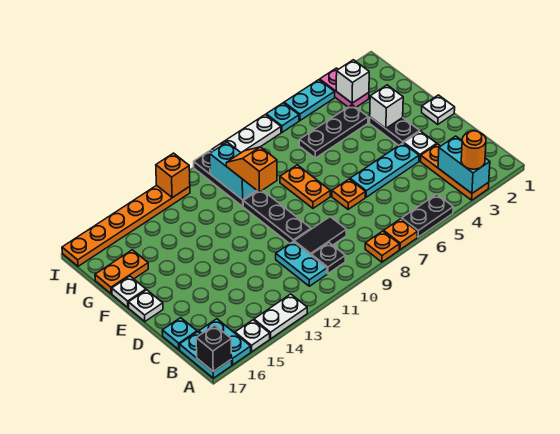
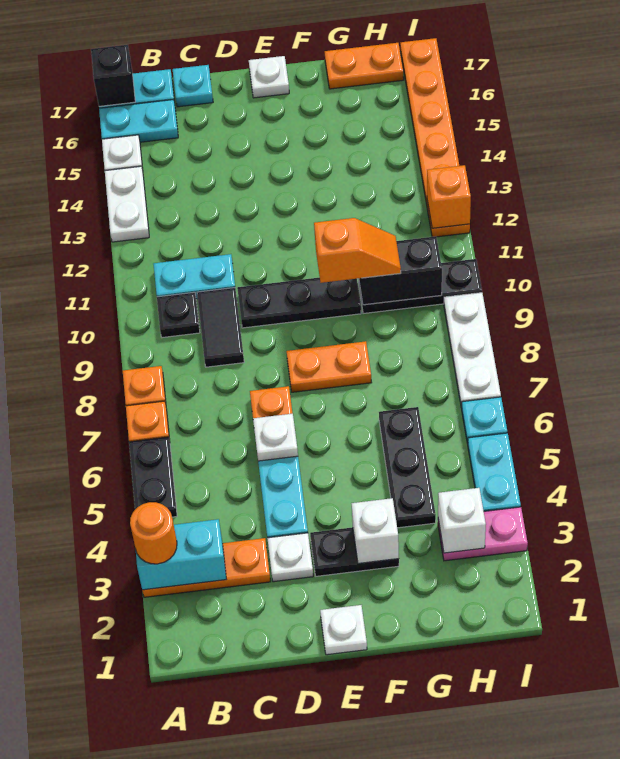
white 1x1 plate [112,276,146,308] -> white 1x1 plate moved to [253,414,298,461]
cyan 1x2 brick [210,142,257,200] -> black 1x2 brick [359,236,442,305]
orange 1x2 plate [95,250,148,294] -> orange 1x2 plate turned to [325,43,404,89]

